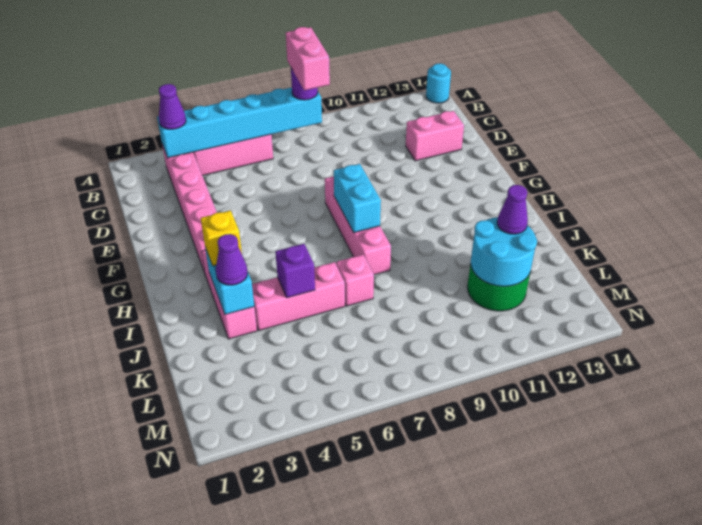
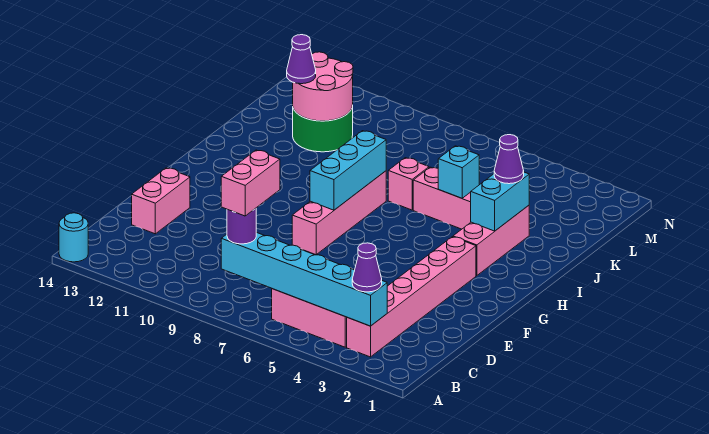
pink 1x2 brick [406,111,464,161] -> pink 1x2 brick turned to [132,168,190,234]
cyan 1x2 brick [334,164,381,233] -> cyan 1x3 brick [310,131,386,210]
yellow 1x1 brick [201,210,242,266] -> none
purple 1x1 brick [275,244,315,298] -> cyan 1x1 brick [438,146,479,198]
cyan 2x2 round brick [471,217,537,286] -> pink 2x2 round brick [293,52,353,121]

